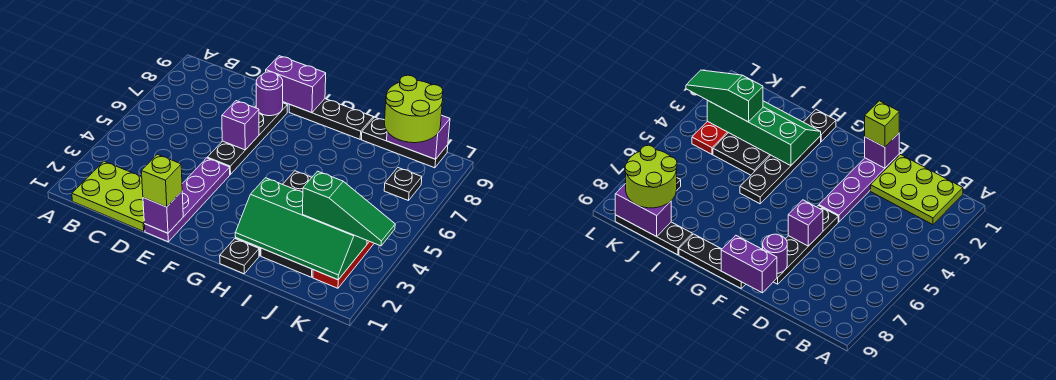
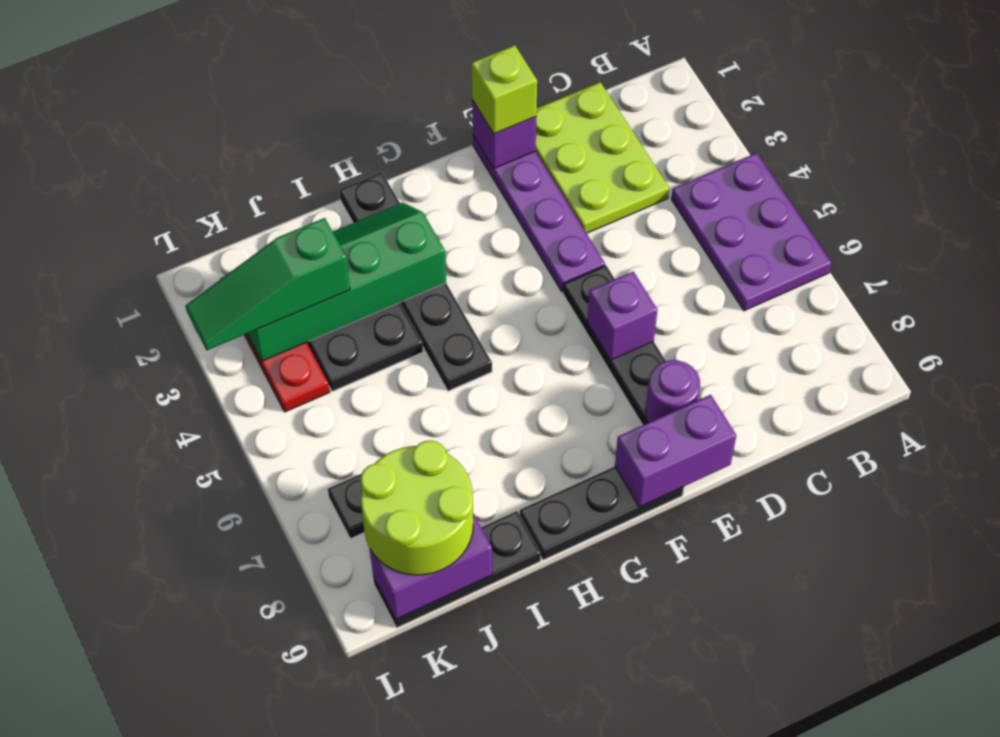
none -> purple 2x3 plate [671,153,832,311]
lime 2x3 plate [72,161,145,231] -> lime 2x3 plate turned to [535,82,669,233]

